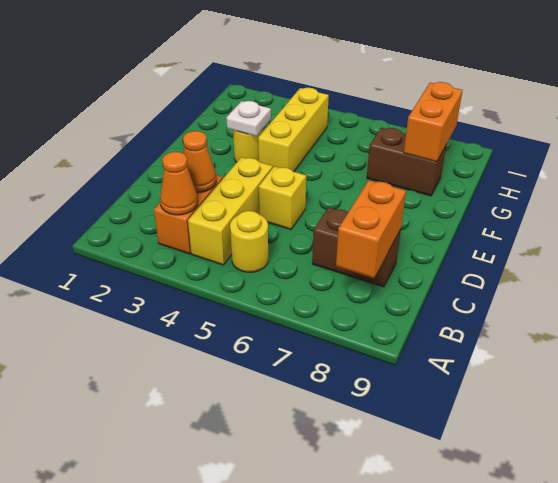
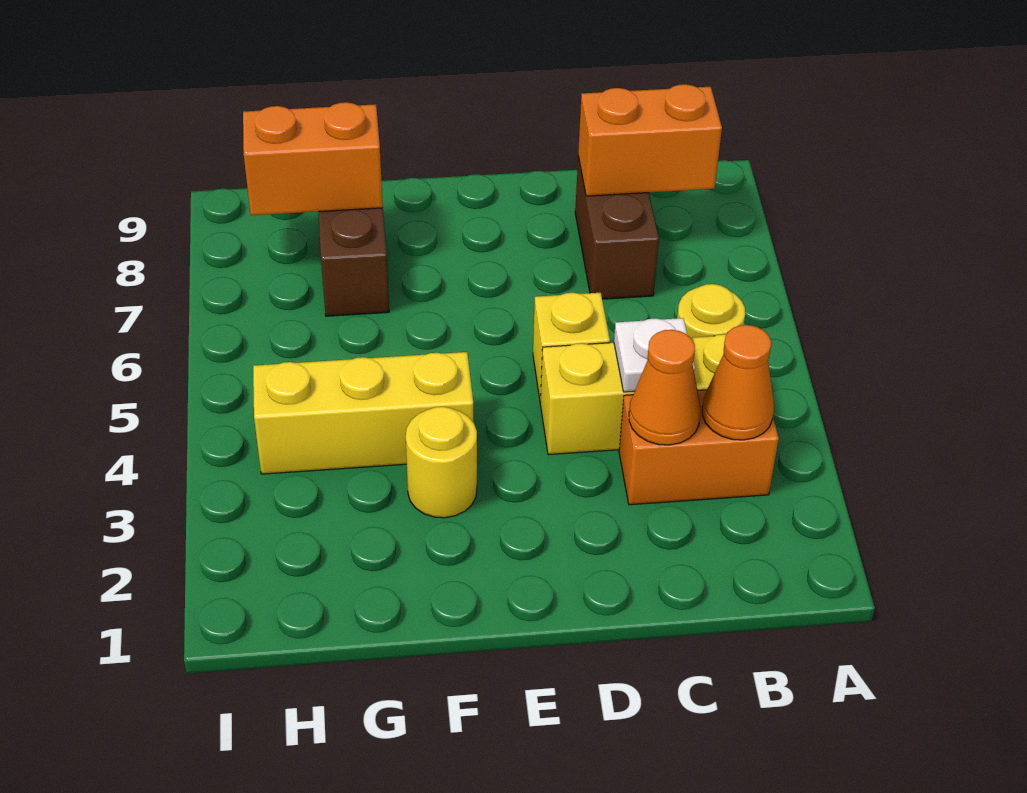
white 1x1 plate [226,101,271,136] -> white 1x1 plate moved to [614,318,695,392]

